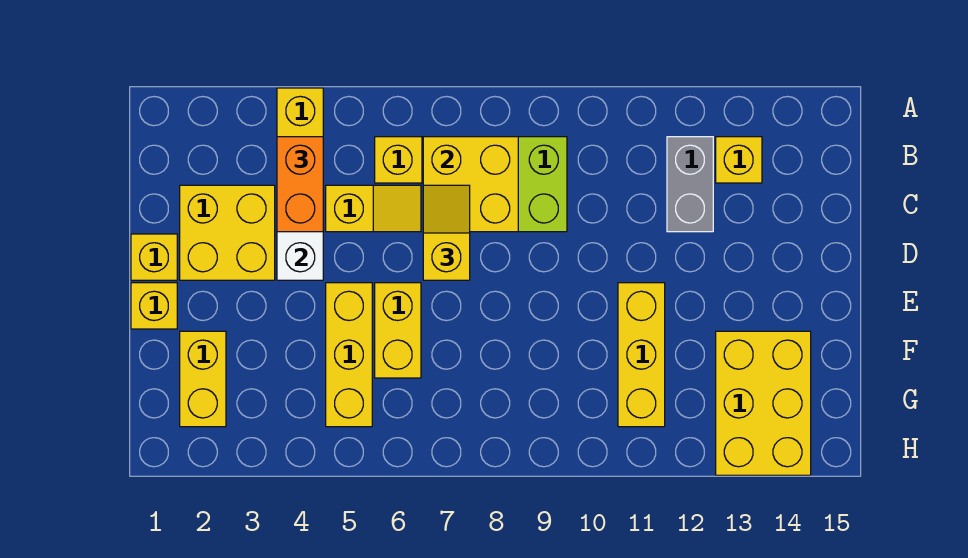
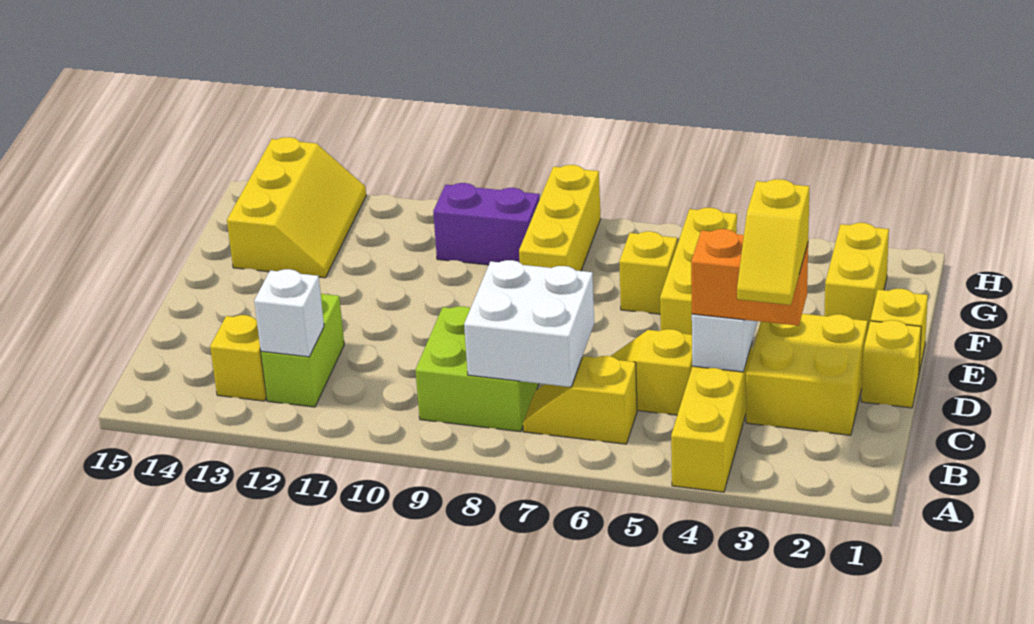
orange 1x2 brick [277,137,323,232] -> orange 1x2 brick turned to [691,229,808,326]
yellow 2x2 brick [423,137,518,232] -> white 2x2 brick [464,260,594,387]
grey 1x2 brick [667,137,713,232] -> lime 1x2 brick [261,294,344,407]
none -> white 1x1 brick [254,269,324,357]
yellow 1x2 slope [423,185,470,280] -> yellow 1x2 slope moved to [737,179,809,305]
yellow 1x2 brick [375,283,421,378] -> yellow 1x1 brick [619,231,677,314]
yellow 1x3 brick [618,283,665,427] -> yellow 1x3 brick moved to [519,165,601,271]
yellow 2x3 brick [716,331,811,475] -> yellow 2x3 slope [227,137,366,278]
none -> purple 1x2 brick [433,183,540,265]

